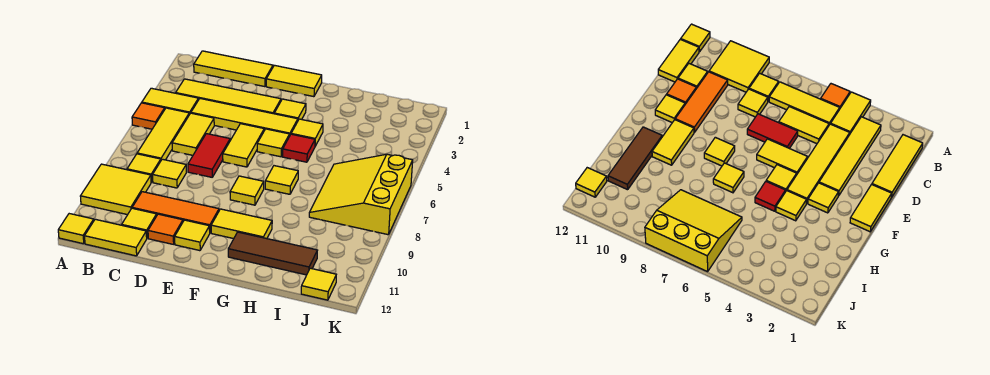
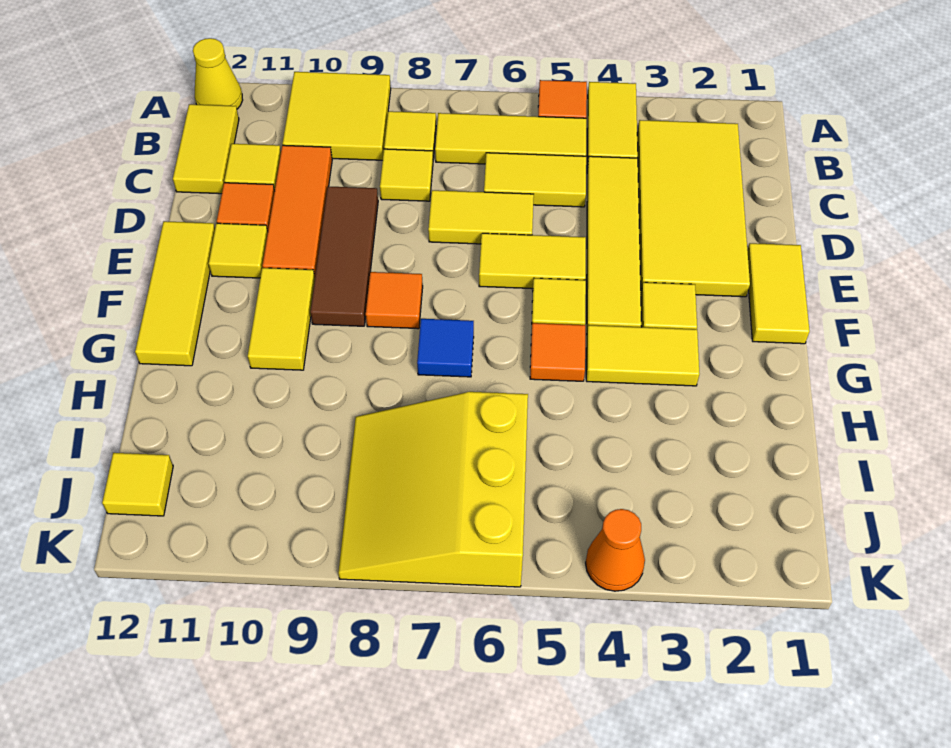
yellow 1x1 tile [58,214,94,244] -> yellow 1x1 cone [193,38,243,109]
yellow 1x3 tile [194,51,273,87] -> yellow 1x3 tile moved to [135,221,215,366]
yellow 1x4 tile [176,79,281,114] -> yellow 2x4 tile [637,120,750,297]
red 1x2 tile [188,134,230,177] -> yellow 1x2 tile [428,190,534,244]
yellow 1x1 tile [230,176,264,205] -> orange 1x1 tile [366,272,423,329]
yellow 1x1 tile [291,119,323,146] -> yellow 1x2 tile [586,325,699,386]
red 1x1 tile [283,134,315,162] -> orange 1x1 tile [530,323,585,381]
yellow 1x1 tile [265,166,298,194] -> blue 1x1 tile [417,319,474,377]
brown 1x3 tile [228,232,317,275] -> brown 1x3 tile moved to [310,186,378,326]
yellow 3x3 slope [309,154,413,235] -> yellow 3x3 slope turned to [338,392,528,587]
none -> orange 1x1 cone [586,509,645,591]

